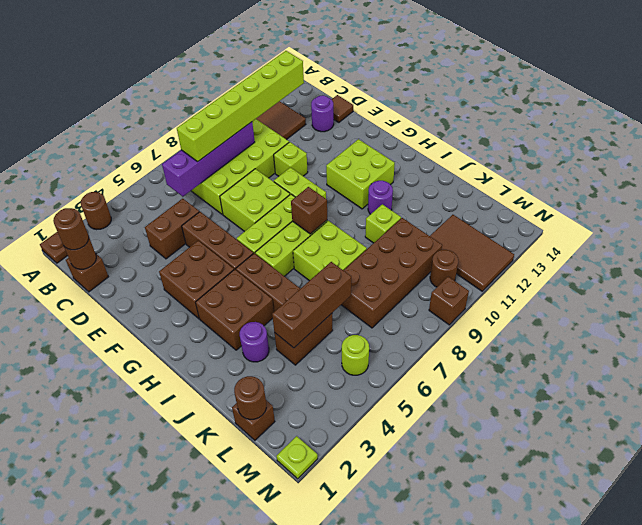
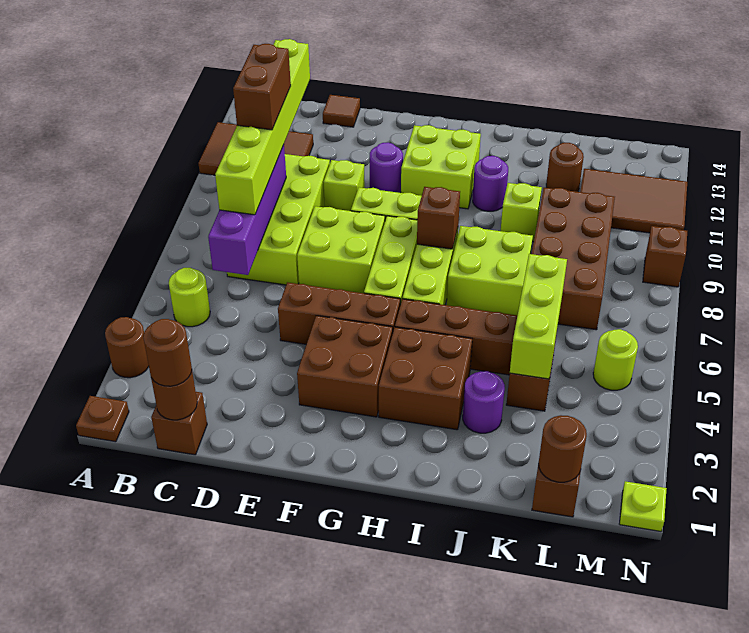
none -> lime 1x1 round brick [169,268,210,327]
brown 1x2 brick [145,199,199,259] -> brown 1x2 brick moved to [233,44,291,130]
purple 1x1 round brick [311,95,334,132] -> purple 1x1 round brick moved to [370,143,403,193]
brown 1x3 brick [272,262,351,348] -> lime 1x3 brick [510,254,567,379]
brown 1x1 round brick [430,250,458,287] -> brown 1x1 round brick moved to [546,143,584,192]

